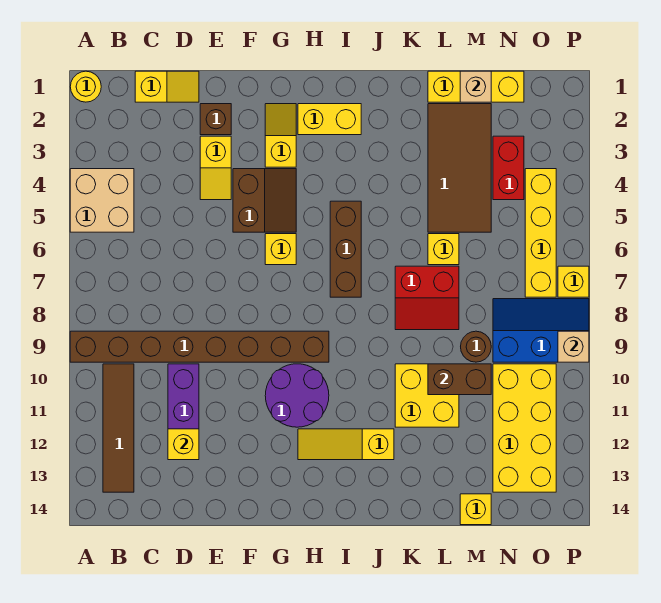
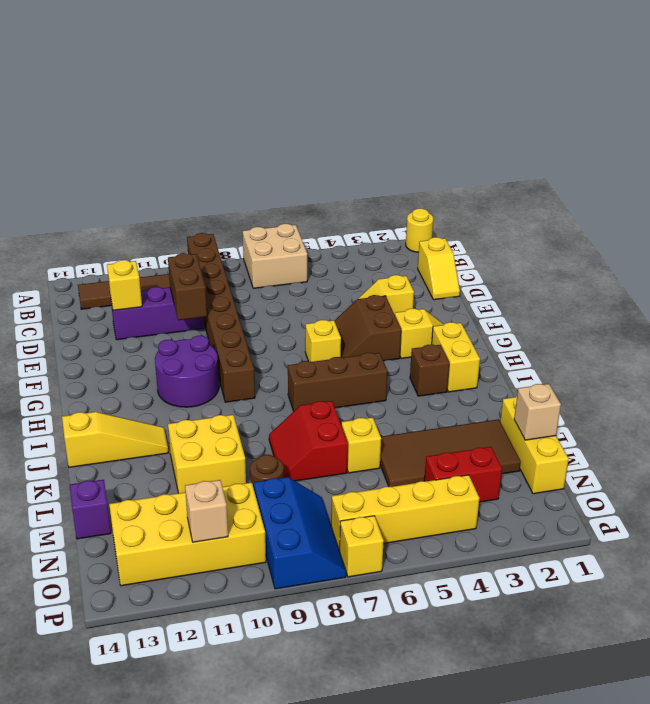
tan 2x2 brick [70,169,134,232] -> tan 2x2 brick moved to [243,224,307,288]
brown 1x1 brick [200,104,231,135] -> brown 1x1 brick moved to [410,345,449,396]
brown 2x2 slope [233,169,296,232] -> brown 2x2 slope turned to [335,295,401,361]
yellow 1x3 slope [298,429,394,460] -> yellow 1x3 slope turned to [62,412,168,467]
brown 1x2 brick [428,364,491,395] -> brown 1x2 brick moved to [168,253,207,320]
yellow 1x1 brick [460,494,491,525] -> purple 1x1 brick [70,480,111,539]
tan 1x1 brick [558,331,589,362] -> tan 1x1 brick moved to [185,480,228,542]

